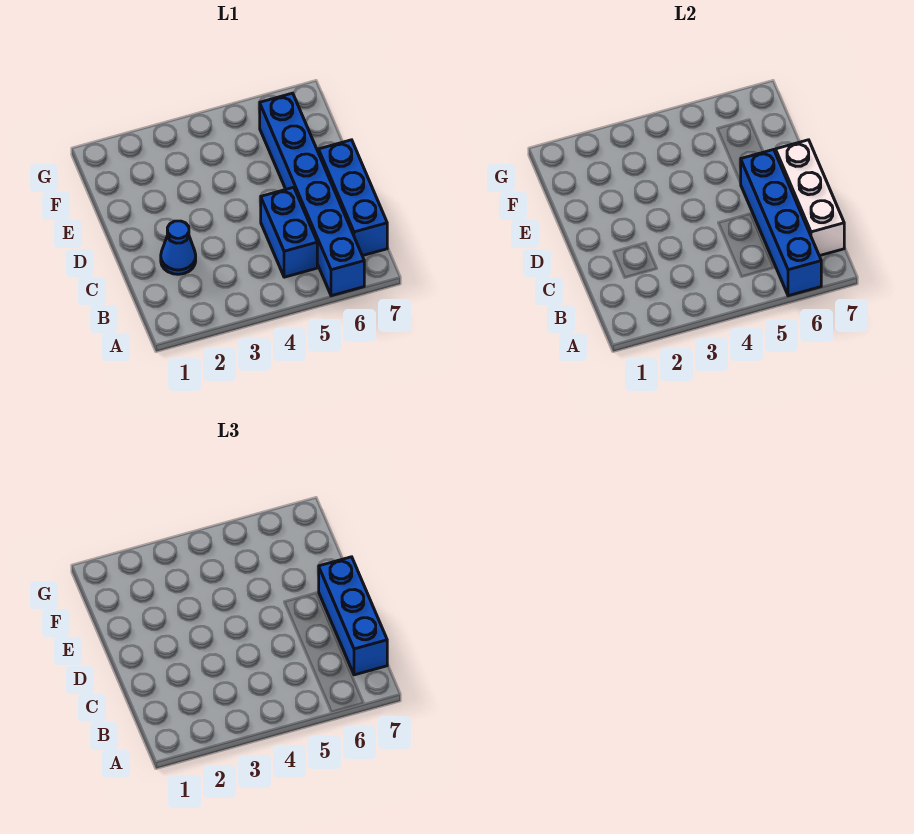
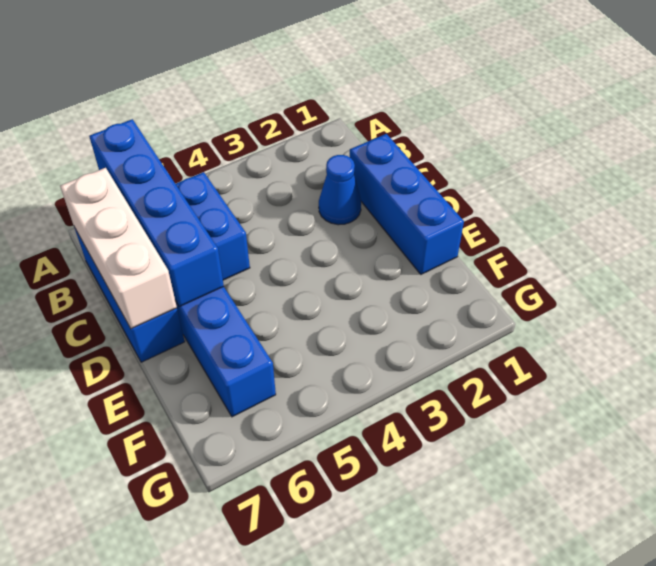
blue 1x3 brick [319,557,387,675] -> blue 1x3 brick moved to [350,134,464,274]

